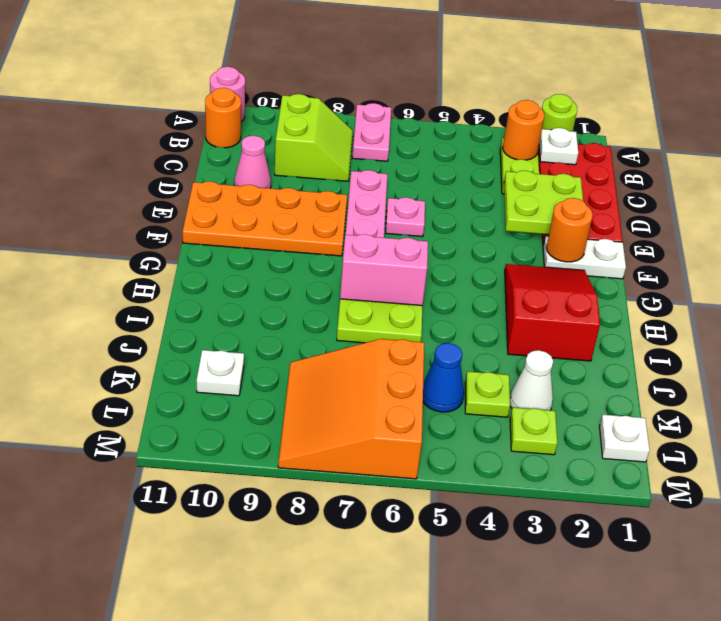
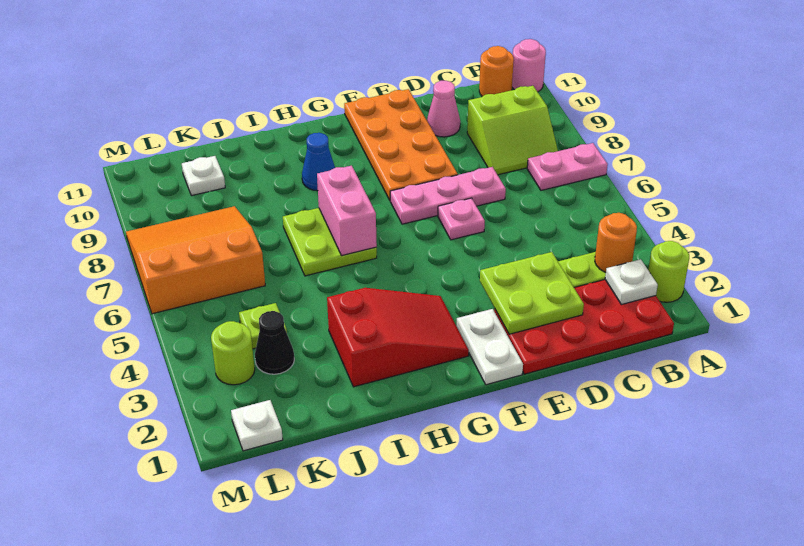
orange 1x1 round brick [546,198,593,262] -> none
white 1x1 cone [510,350,553,410] -> black 1x1 cone [255,311,294,374]
blue 1x1 cone [423,343,464,412] -> blue 1x1 cone moved to [302,133,335,191]
lime 1x1 plate [510,407,558,455] -> lime 1x1 round brick [211,321,255,385]

